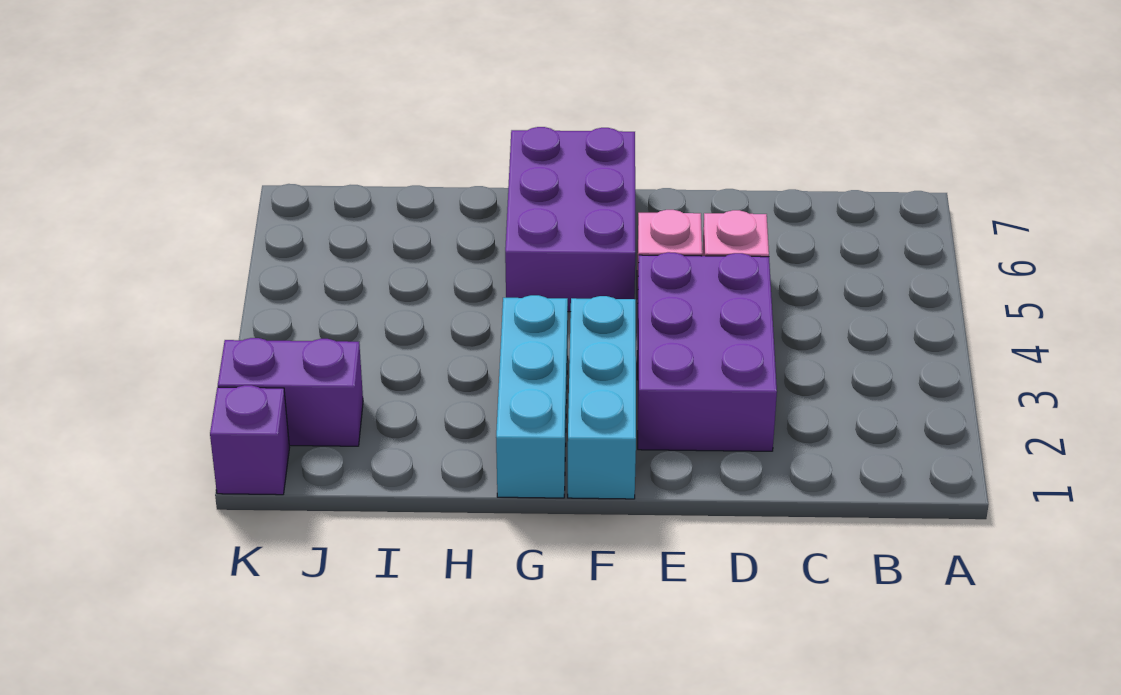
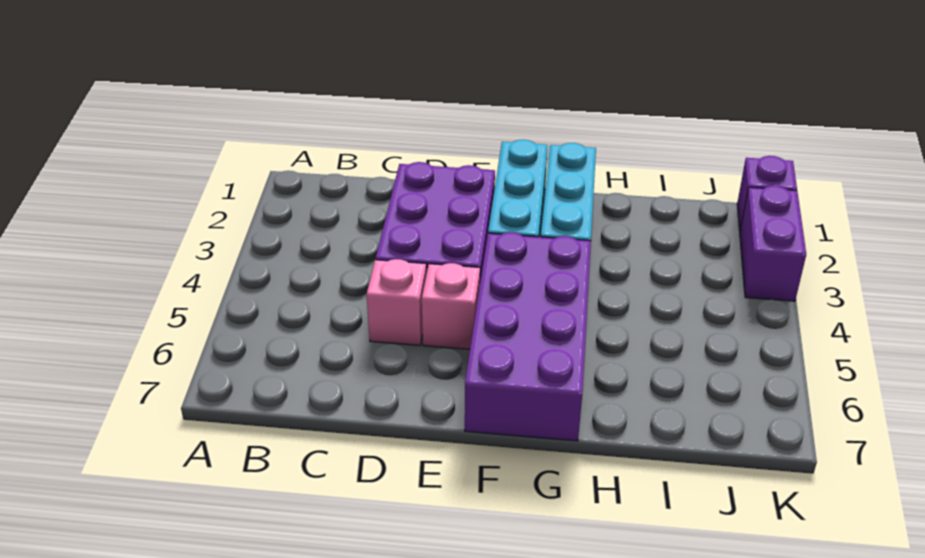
purple 2x3 brick [505,127,635,312] -> purple 2x4 brick [465,232,591,441]
purple 1x2 brick [218,338,363,446] -> purple 1x2 brick turned to [740,186,806,301]

